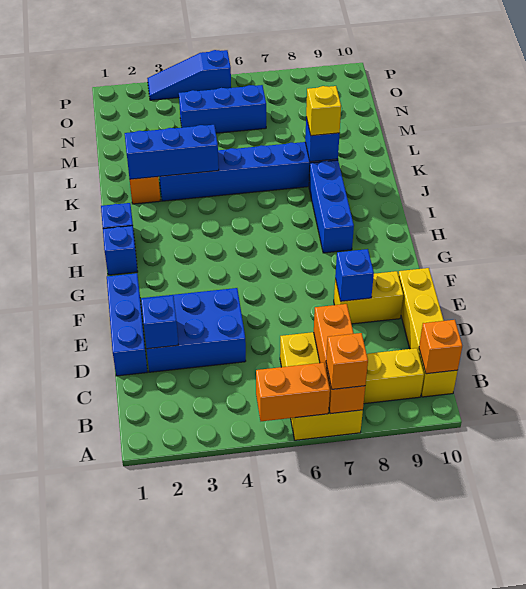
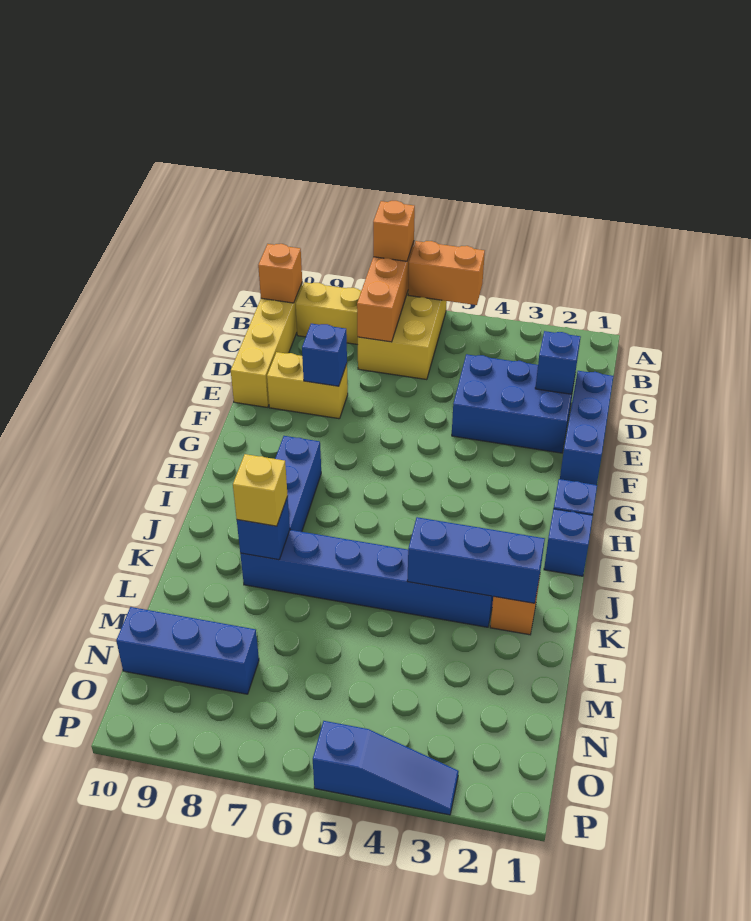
blue 1x3 brick [179,85,266,133] -> blue 1x3 brick moved to [116,607,259,694]

